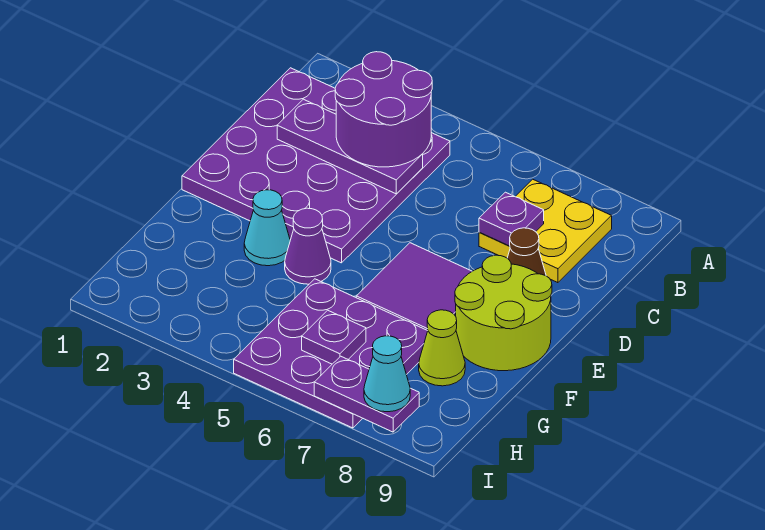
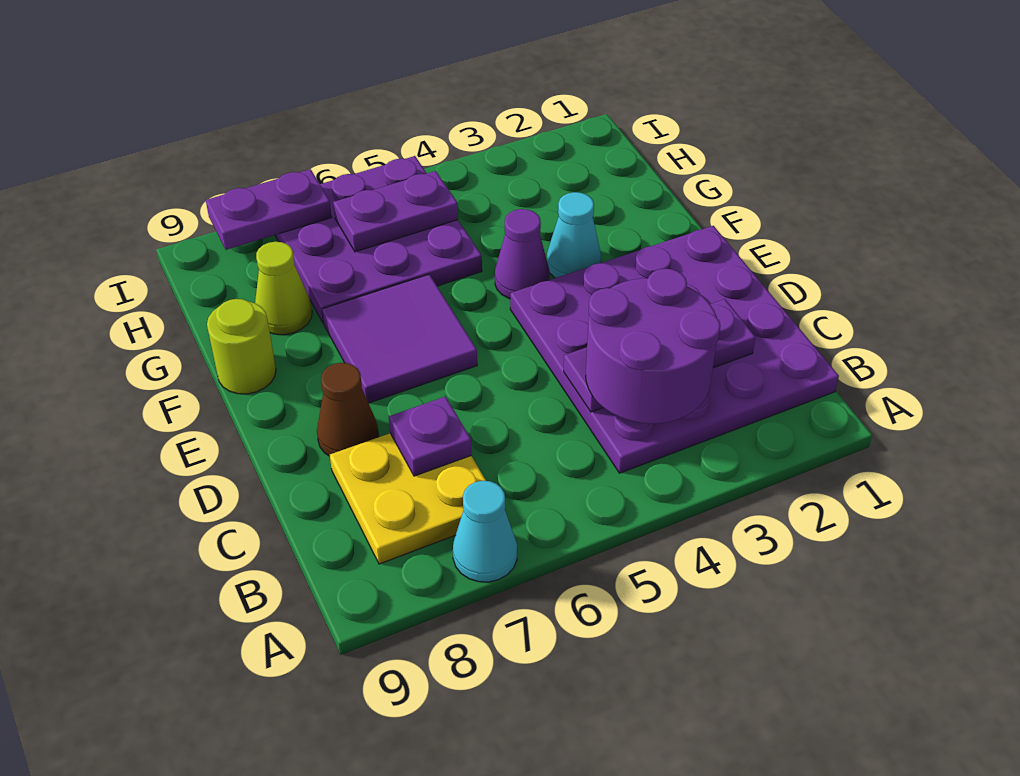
lime 2x2 round brick [455,255,552,371] -> lime 1x1 round brick [207,299,276,394]
purple 1x1 plate [302,310,366,364] -> purple 1x2 plate [333,171,458,252]
cyan 1x1 cone [364,336,410,412] -> cyan 1x1 cone moved to [453,481,517,582]

